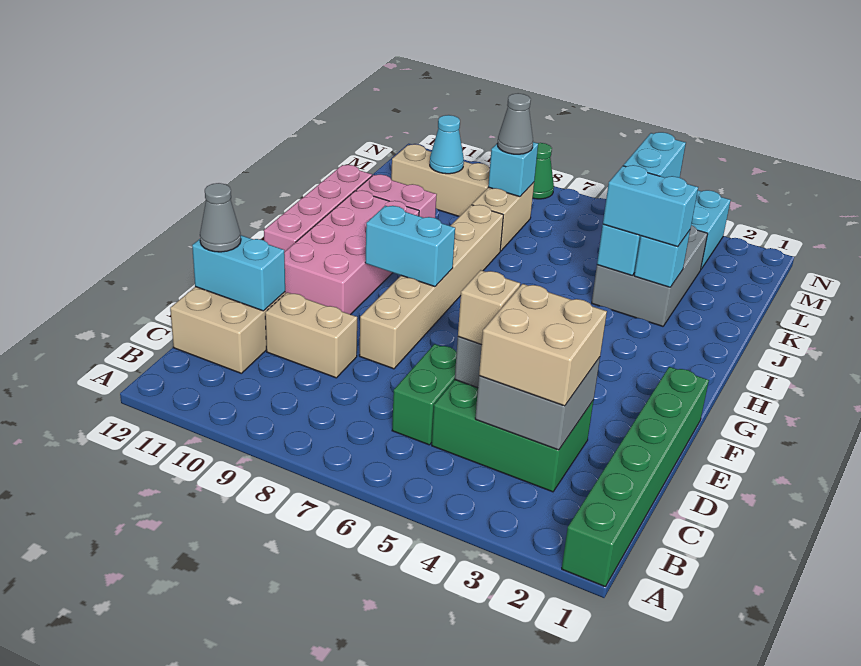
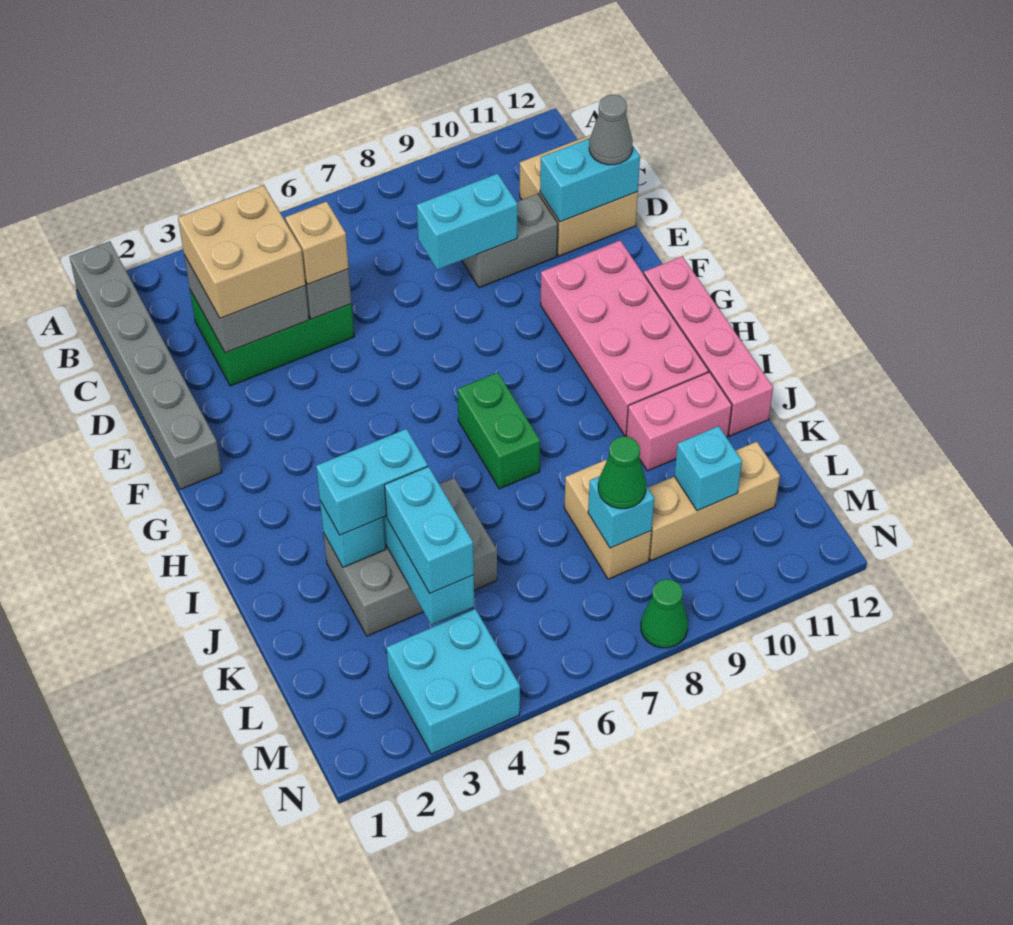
green 1x6 brick [562,367,709,586] -> grey 1x6 brick [70,241,222,489]
green 1x2 brick [392,344,457,445] -> green 1x2 brick moved to [458,372,540,489]
tan 1x2 brick [265,292,357,378] -> grey 1x2 brick [462,194,558,288]
tan 1x6 brick [359,205,503,369] -> none
cyan 1x2 brick [365,206,455,287] -> cyan 1x2 brick moved to [417,174,518,270]
grey 2x3 brick [592,225,708,326] -> grey 2x3 brick turned to [324,478,497,636]
grey 1x1 cone [497,93,533,154] -> green 1x1 cone [598,436,646,509]
cyan 1x1 cone [430,115,464,174] -> cyan 1x1 brick [674,426,742,511]

